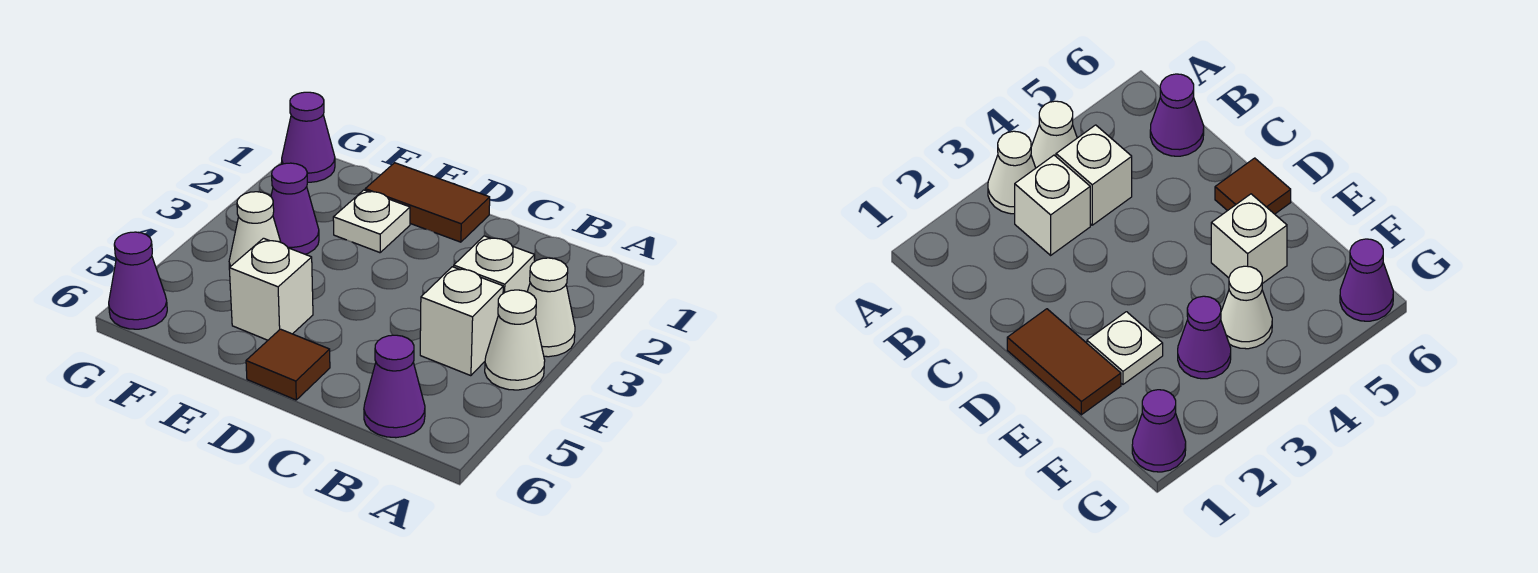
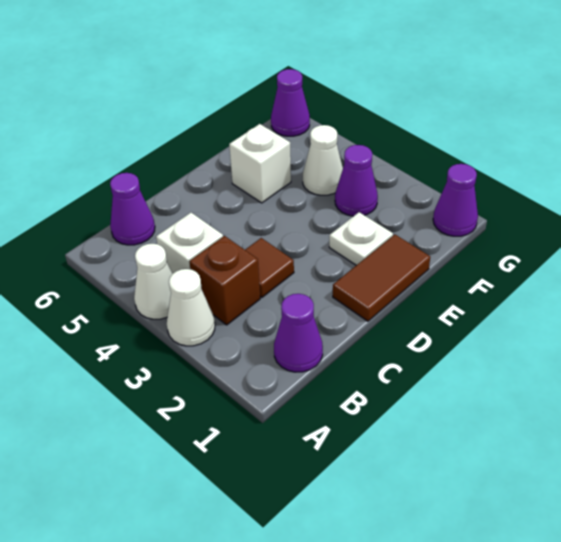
none -> purple 1x1 cone [274,294,323,372]
white 1x1 brick [454,236,535,293] -> brown 1x1 brick [189,236,260,325]
brown 1x1 tile [246,329,330,400] -> brown 1x1 tile moved to [245,238,294,297]

